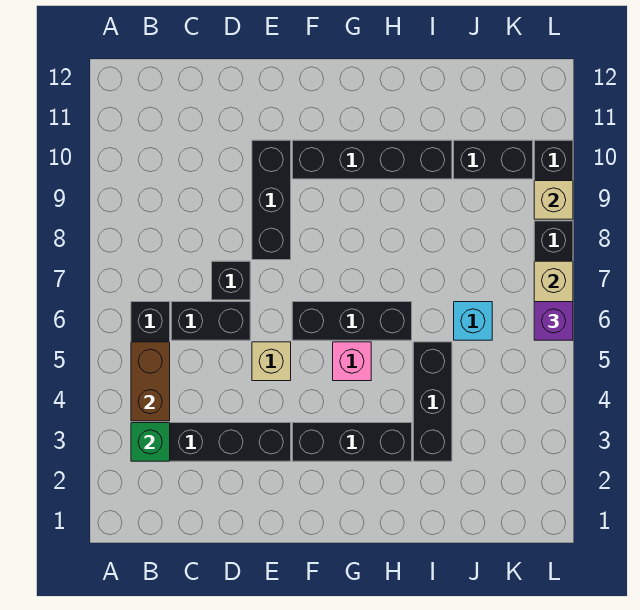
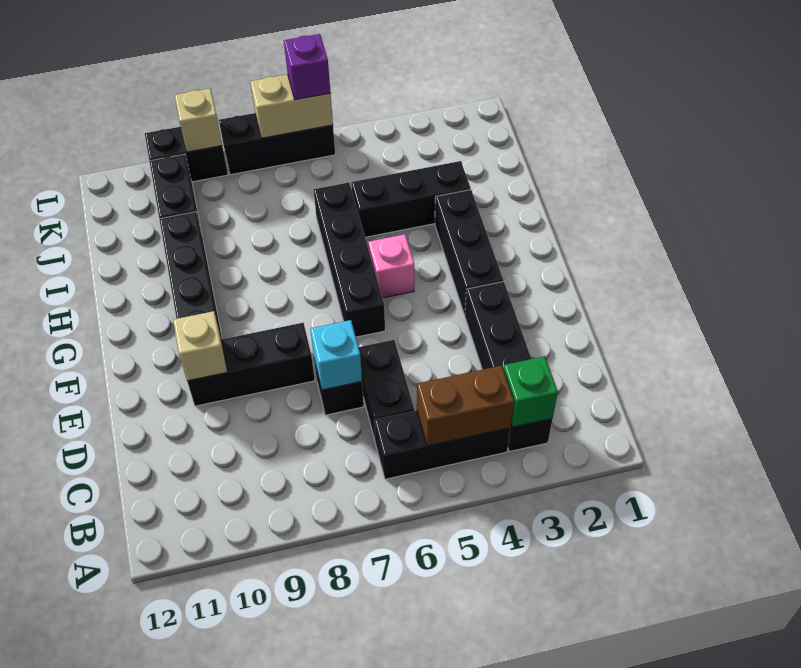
tan 1x1 brick [252,342,291,381] -> tan 1x1 brick moved to [173,311,227,381]
black 1x3 brick [292,302,412,340] -> black 1x4 brick [314,183,385,337]
cyan 1x1 brick [454,302,492,340] -> cyan 1x1 brick moved to [310,320,362,390]

